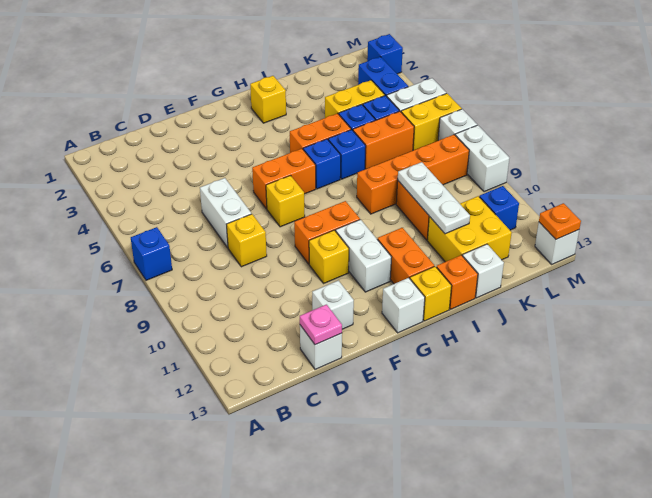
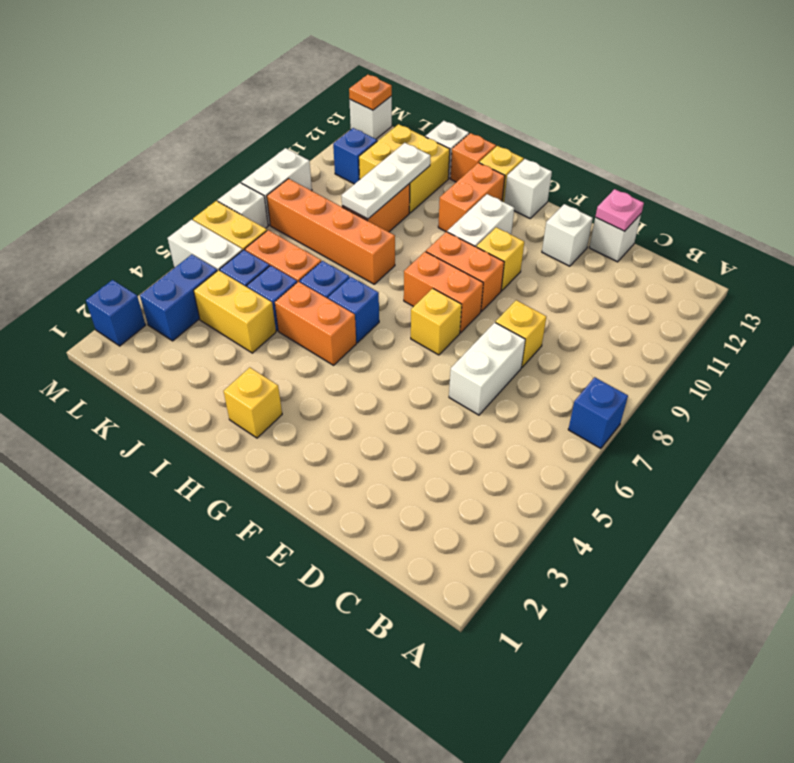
orange 1x2 brick [252,149,316,209] -> orange 1x2 brick moved to [404,252,483,333]

